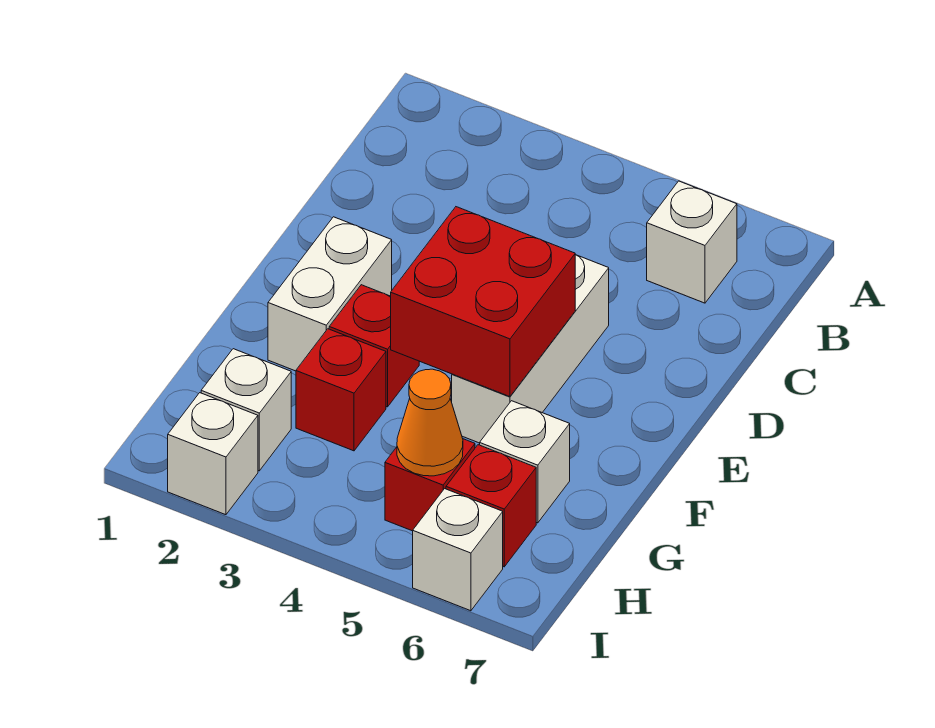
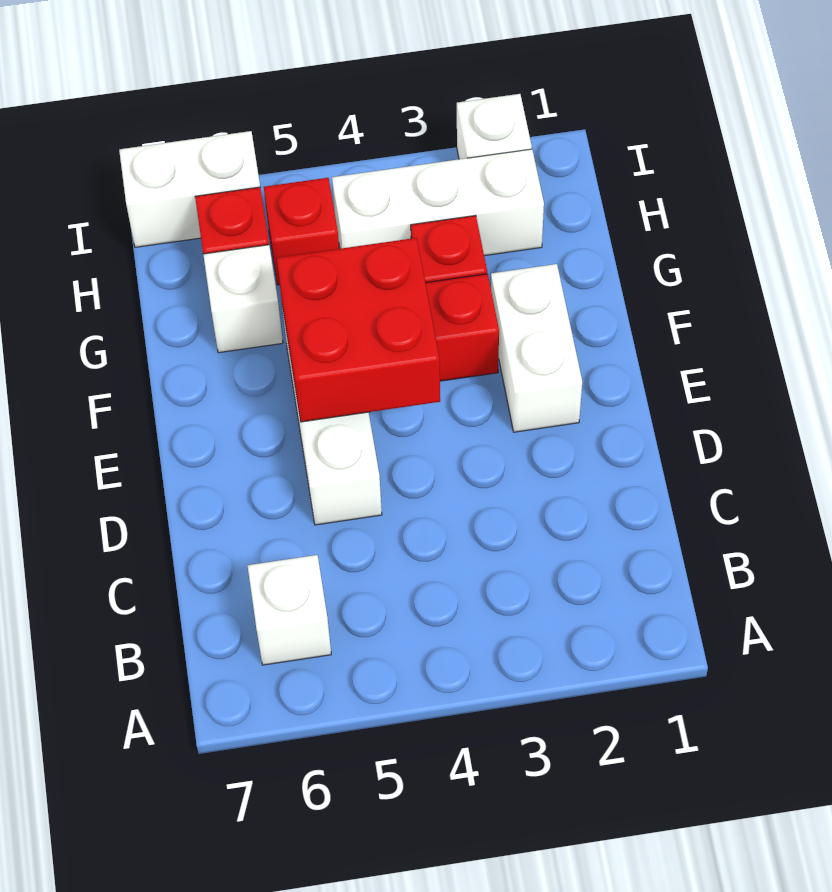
white 1x1 brick [201,349,291,471] -> white 1x3 brick [332,149,544,256]
orange 1x1 cone [397,369,463,476] -> none
white 1x1 brick [413,489,503,611] -> white 1x2 brick [119,131,260,247]

